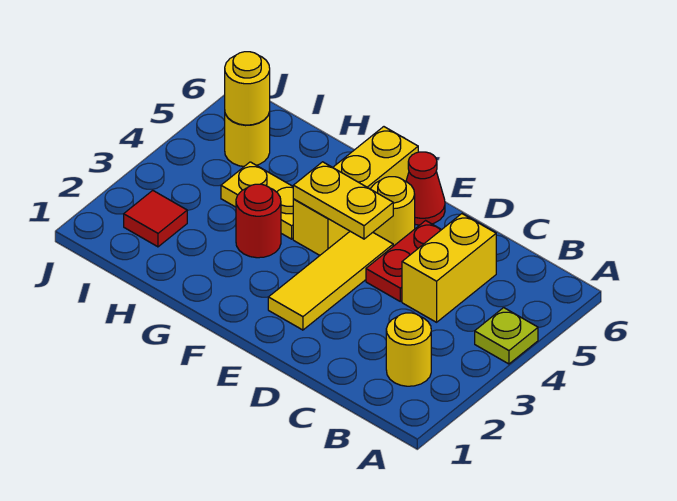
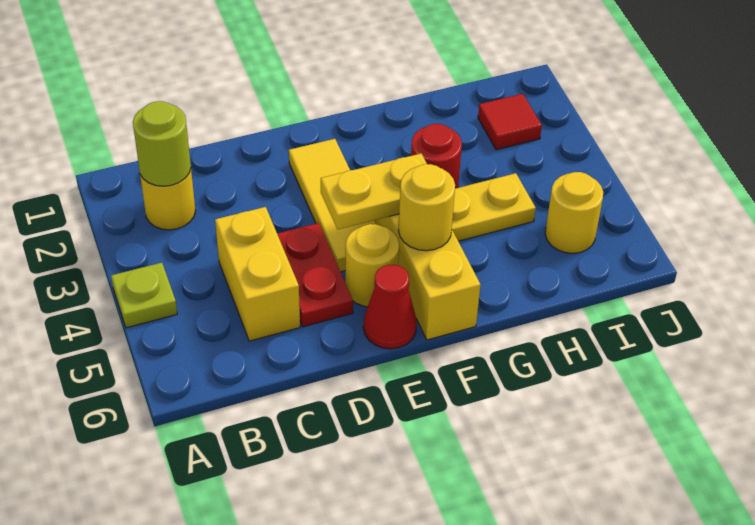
none -> lime 1x1 round brick [133,101,191,186]
yellow 1x1 round brick [225,52,270,125] -> yellow 1x1 round brick moved to [398,164,455,251]

